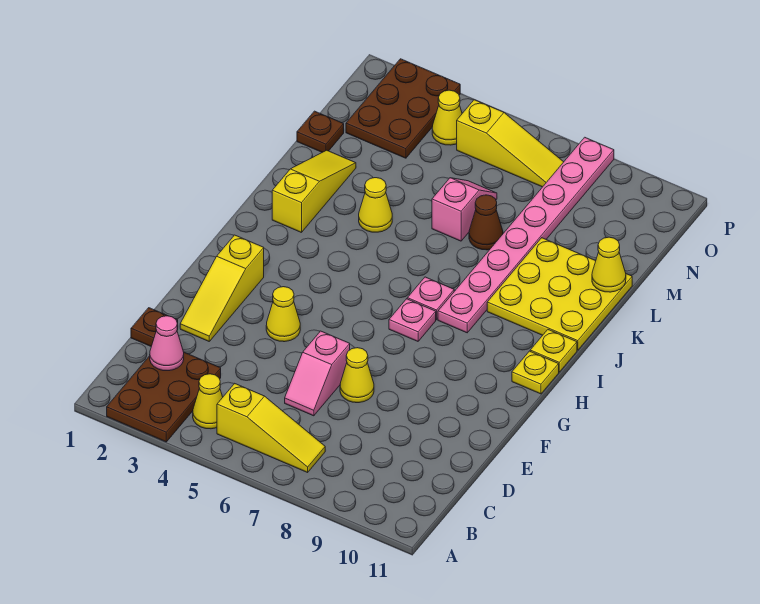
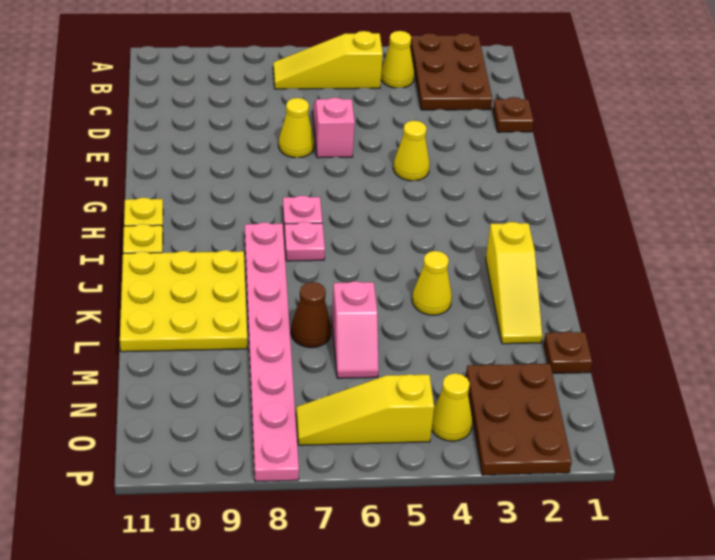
pink 1x1 cone [150,316,184,371] -> none
yellow 1x3 slope [180,235,264,341] -> none
yellow 1x1 cone [592,237,626,292] -> none

